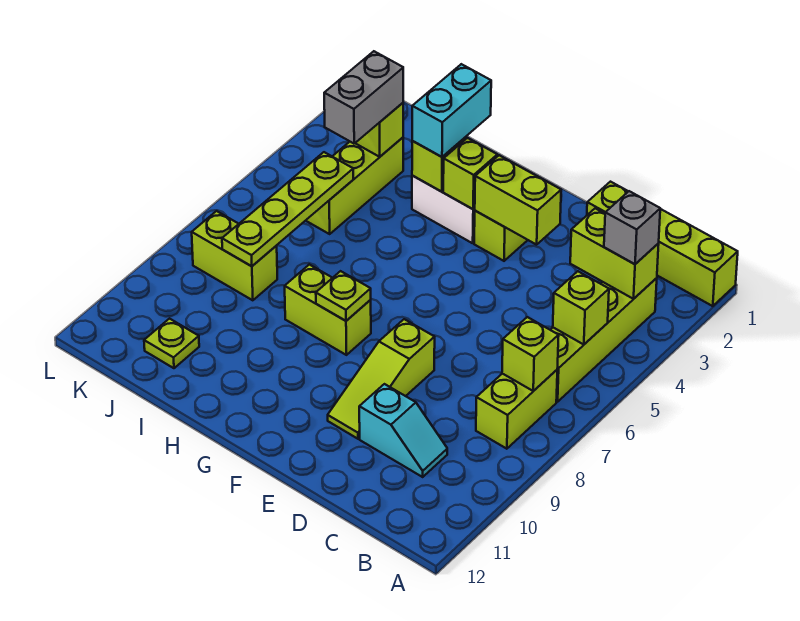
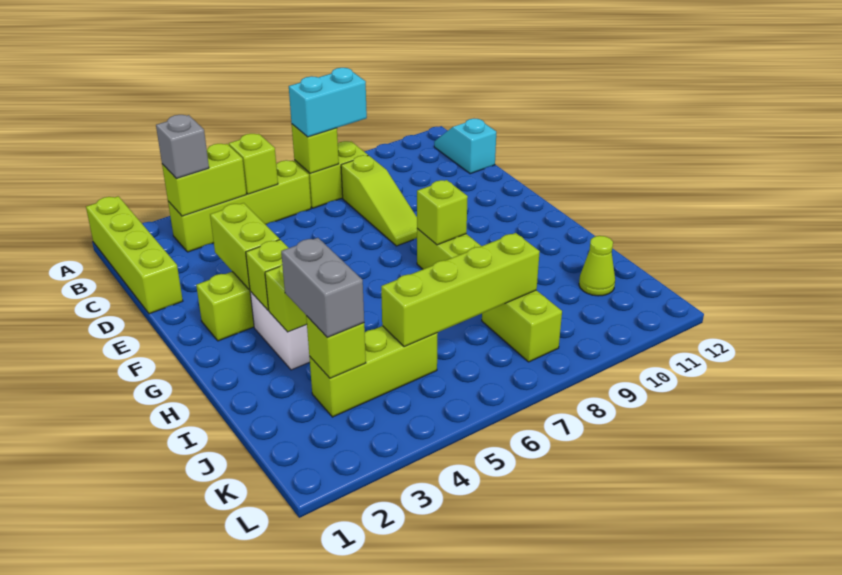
lime 1x2 brick [570,208,659,299] -> lime 1x2 brick turned to [162,144,246,216]
cyan 1x2 slope [359,384,447,477] -> cyan 1x2 slope moved to [434,119,496,174]
lime 1x3 slope [328,319,435,439] -> lime 1x3 slope turned to [341,155,417,246]
lime 1x1 plate [316,271,371,321] -> lime 1x1 brick [417,180,468,245]
cyan 1x2 brick [412,64,491,157] -> cyan 1x2 brick moved to [289,68,367,137]
grey 1x2 brick [324,51,403,143] -> grey 1x2 brick turned to [281,238,364,338]
lime 1x4 plate [222,152,353,266] -> lime 1x4 brick [381,233,540,347]
lime 1x1 plate [144,319,199,368] -> lime 1x1 cone [579,236,615,296]

